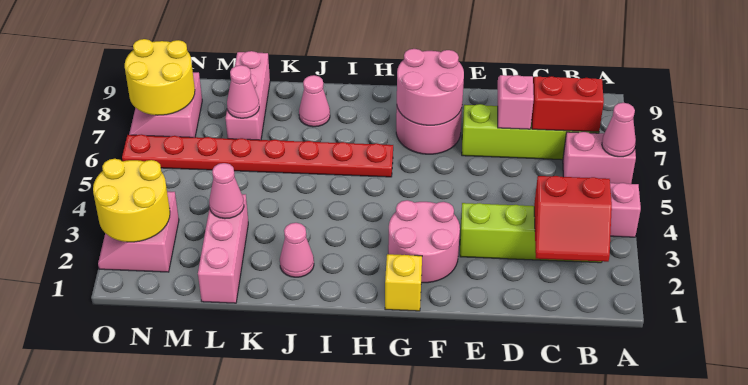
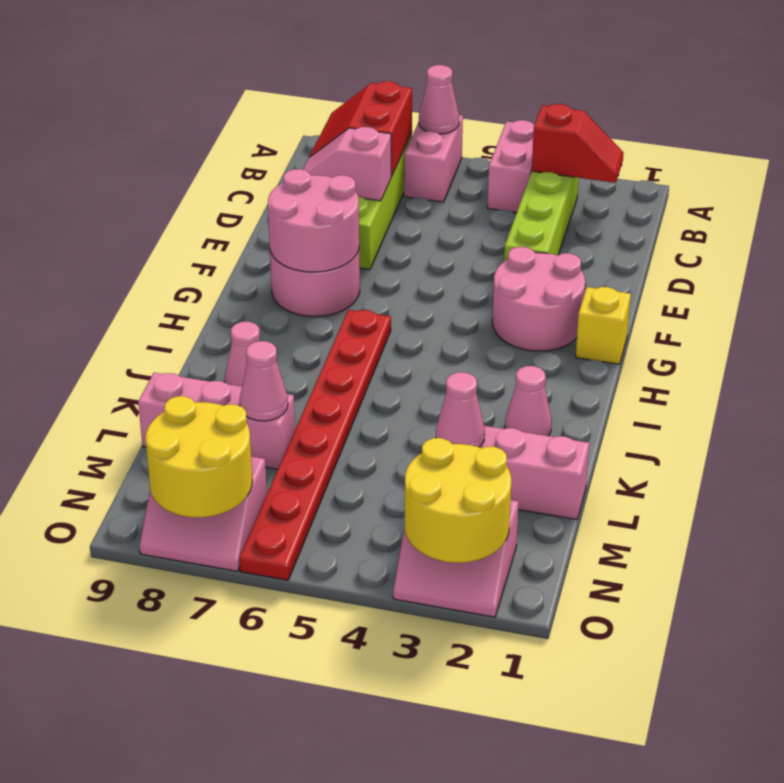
red 2x2 slope [534,176,612,262] -> red 1x2 slope [532,104,624,183]

